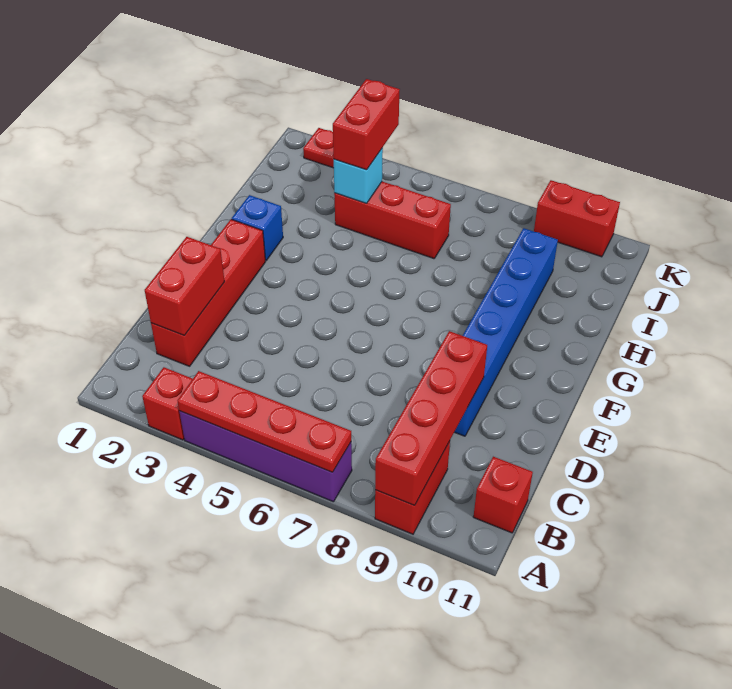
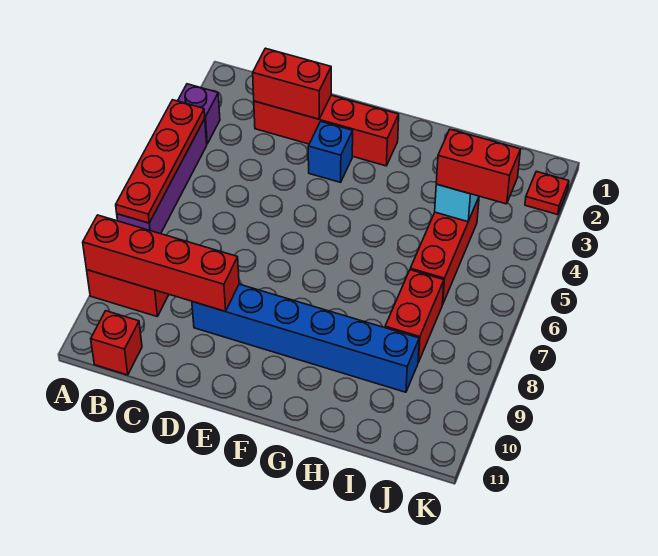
red 1x1 brick [142,367,192,440] -> purple 1x1 brick [178,84,220,144]
blue 1x1 brick [232,195,283,260] -> blue 1x1 brick moved to [308,121,353,182]
red 1x2 brick [534,180,620,257] -> red 1x2 brick moved to [385,270,444,362]

